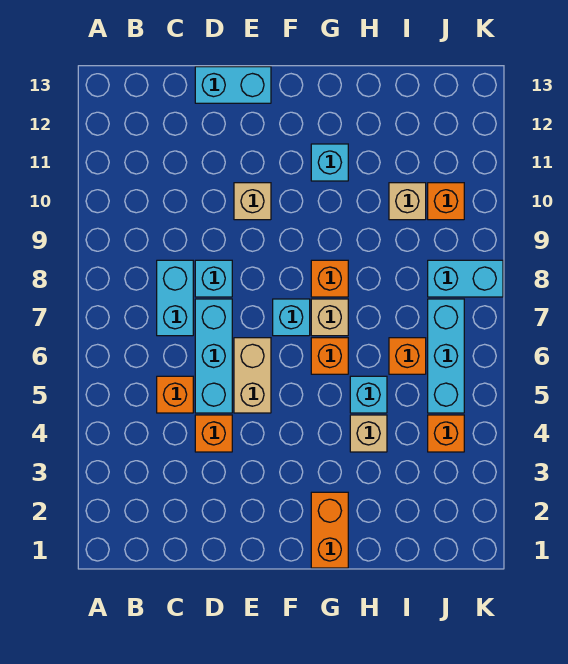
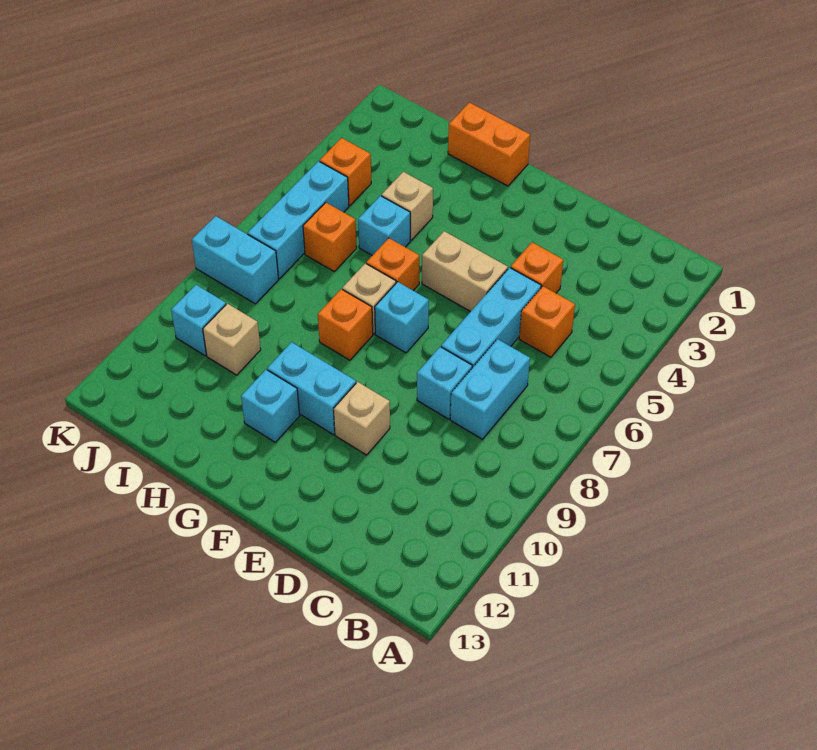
cyan 1x2 brick [195,67,271,103] -> cyan 1x2 brick moved to [267,342,356,435]
tan 1x2 brick [234,338,271,413] -> tan 1x2 brick turned to [422,231,508,312]
orange 1x2 brick [311,492,348,568] -> orange 1x2 brick turned to [448,102,530,186]
orange 1x1 brick [428,183,464,220] -> cyan 1x1 brick [171,285,226,356]

